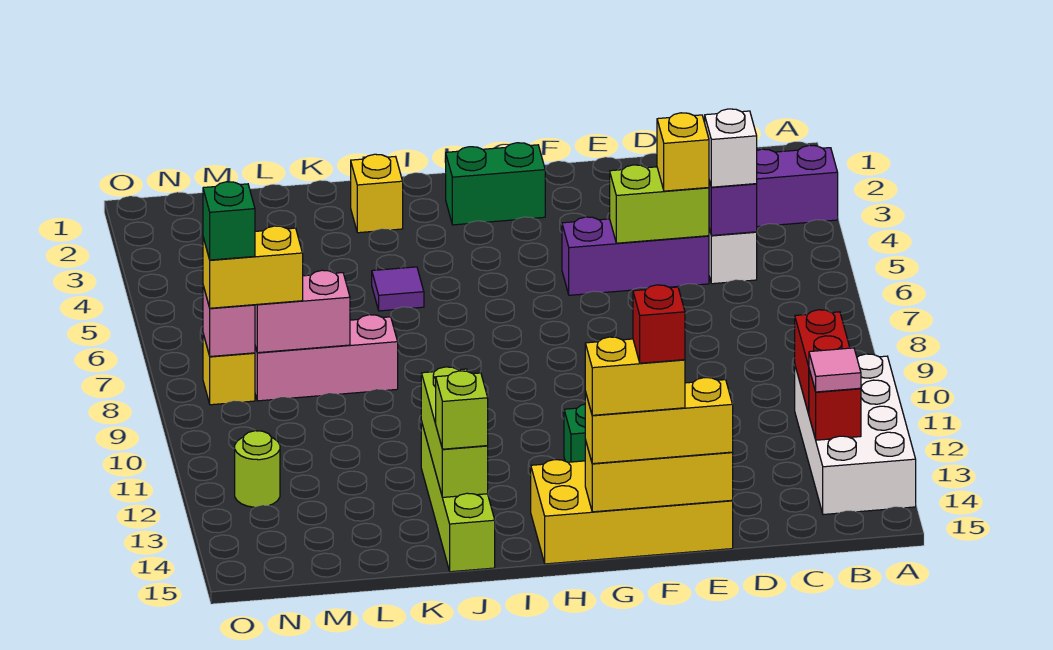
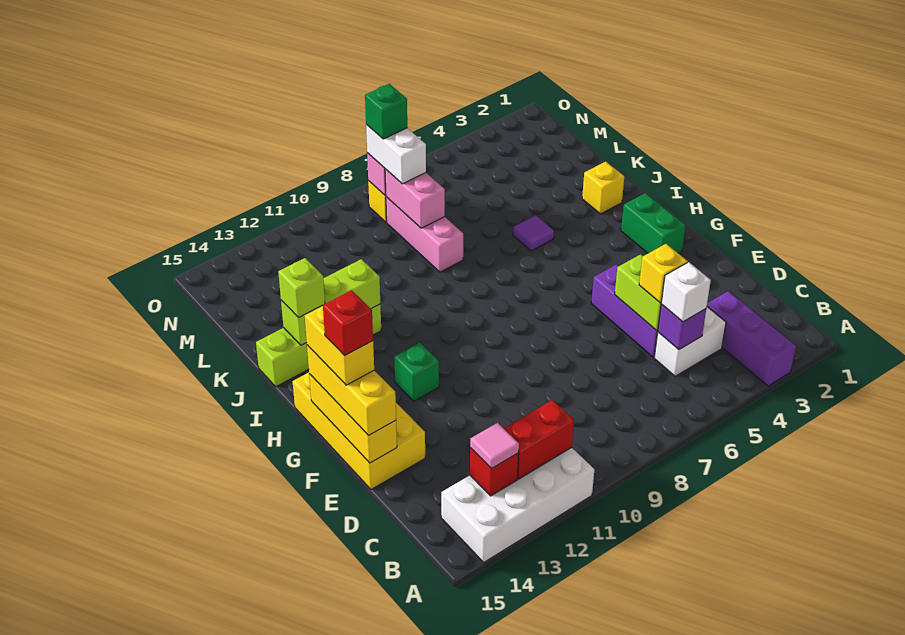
yellow 1x2 brick [203,226,303,308] -> white 1x2 brick [366,125,426,184]
lime 1x1 round brick [235,431,280,507] -> none

